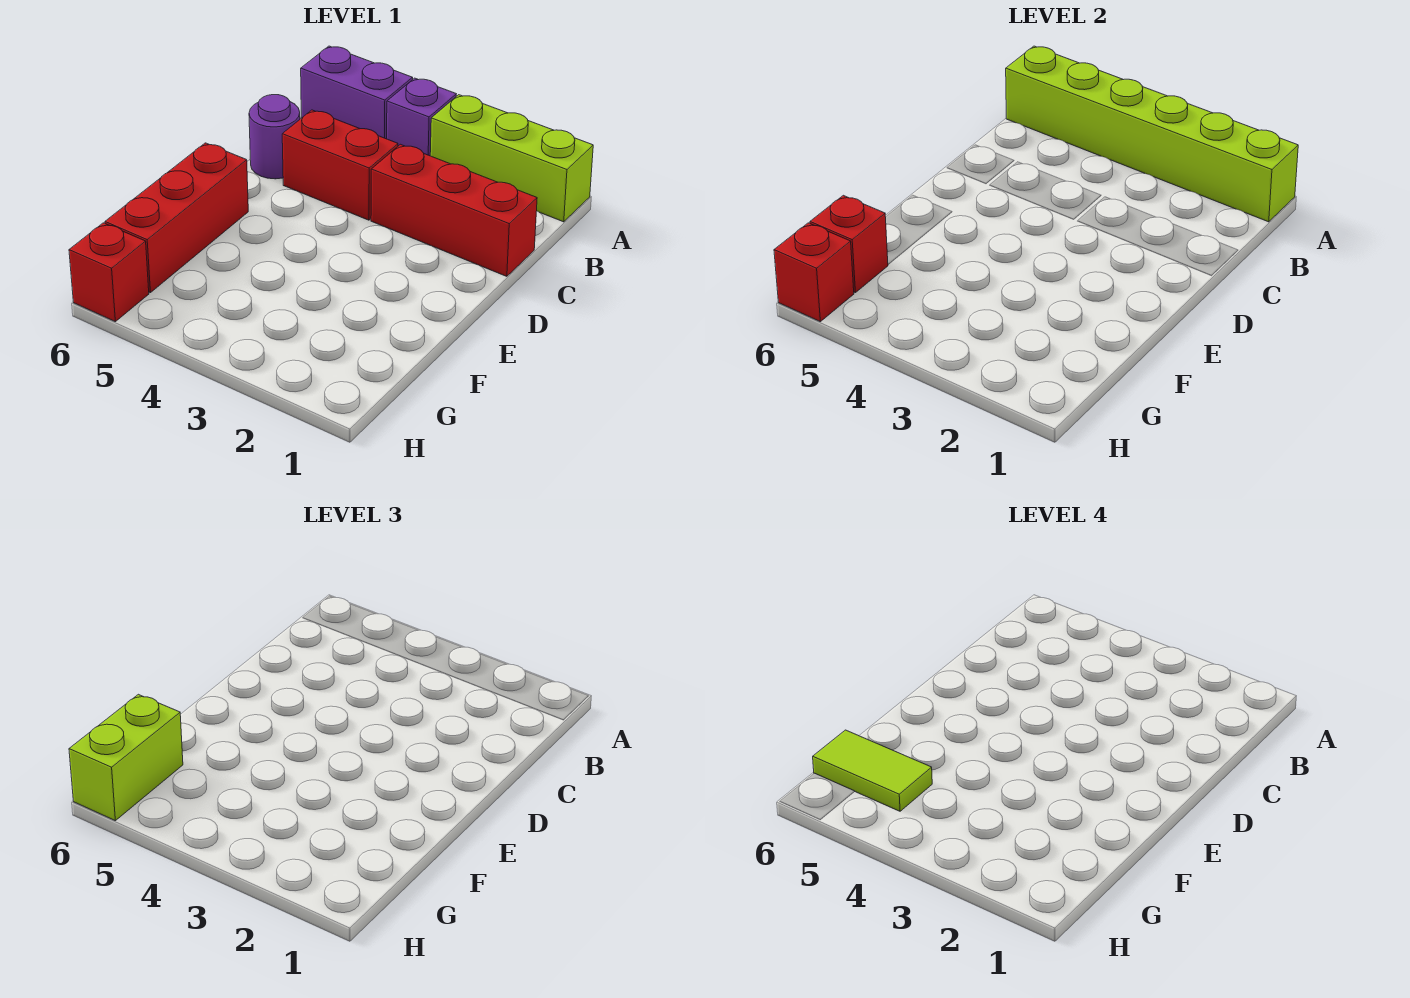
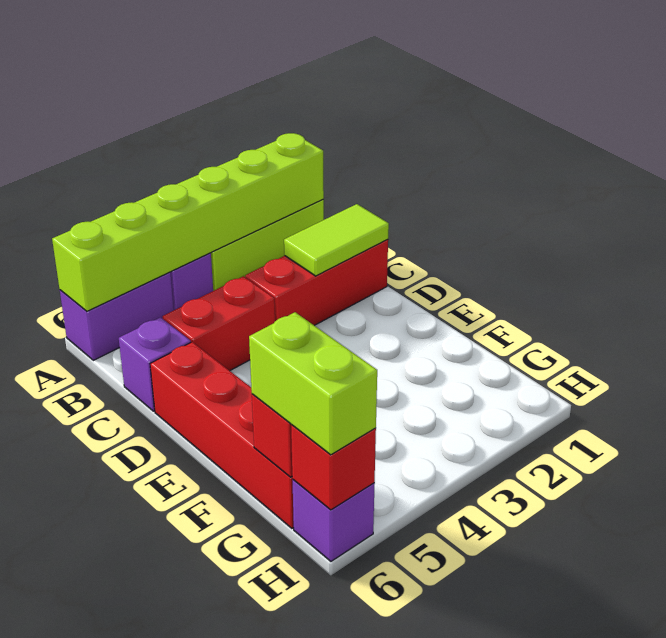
purple 1x1 round brick [249,95,300,179] -> purple 1x1 brick [119,317,191,411]
red 1x3 brick [105,143,248,293] -> red 1x4 brick [150,342,294,528]
lime 1x2 tile [813,730,932,811] -> lime 1x2 tile moved to [284,204,389,276]
red 1x1 brick [69,223,149,322] -> purple 1x1 brick [293,480,375,561]

